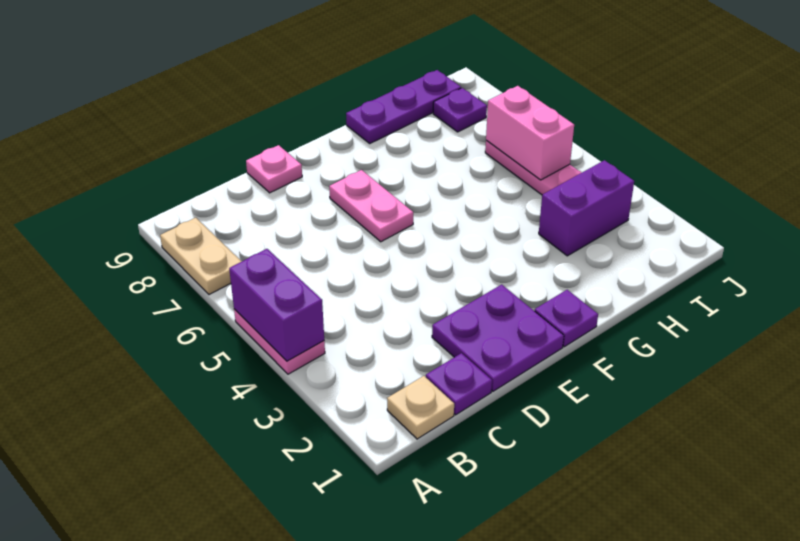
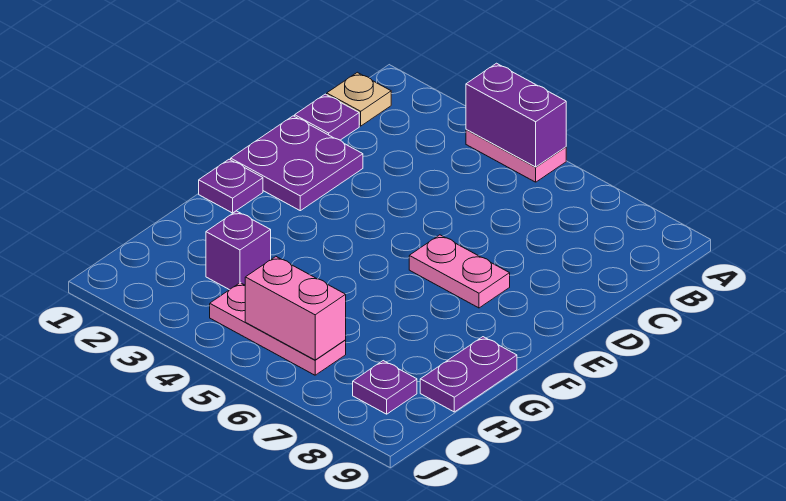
tan 1x2 plate [160,218,242,295] -> none
pink 1x1 plate [246,145,302,193] -> none
purple 1x3 plate [346,70,461,143] -> purple 1x2 plate [420,337,517,412]
purple 1x2 brick [539,160,634,256] -> purple 1x1 brick [206,211,271,290]

